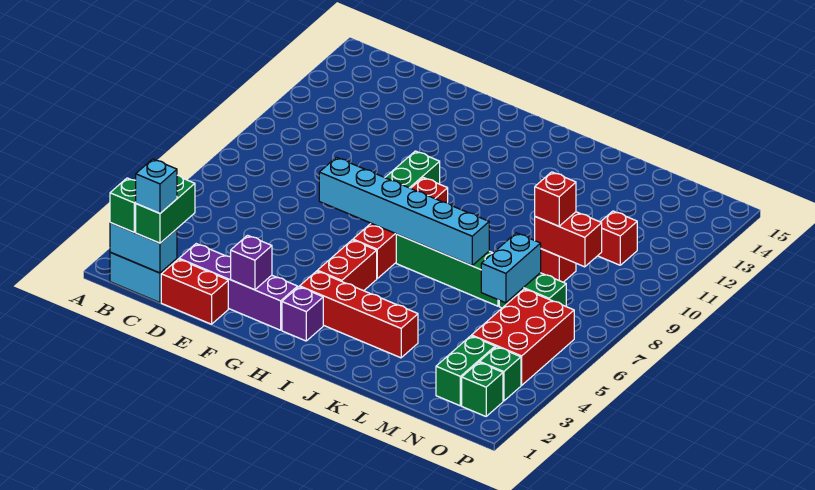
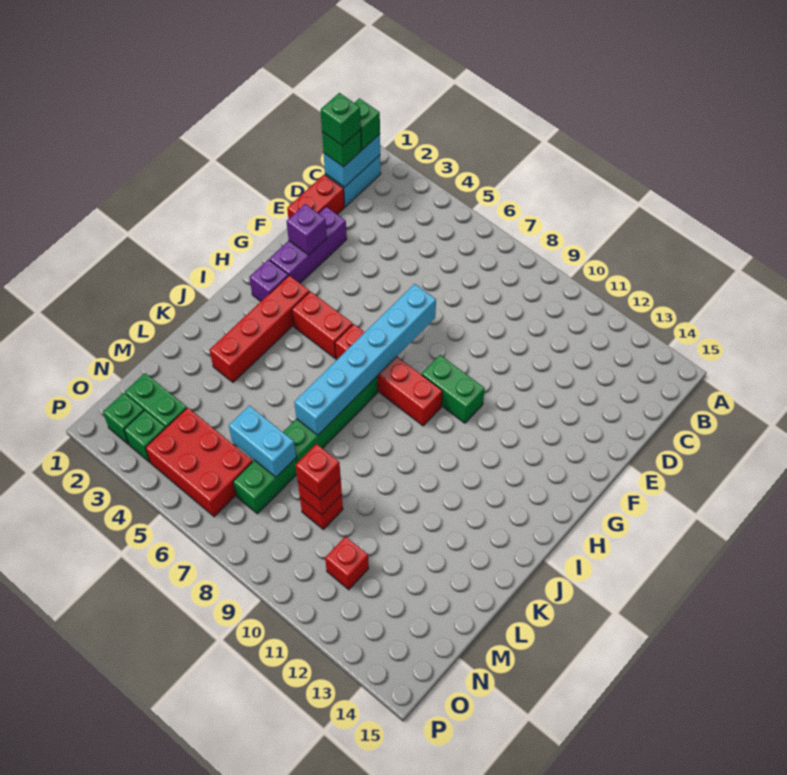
green 1x2 brick [136,175,195,243] -> green 1x1 brick [322,130,361,167]
cyan 1x1 brick [136,159,177,213] -> green 1x1 brick [321,93,361,146]
purple 1x4 brick [179,244,298,330] -> purple 1x3 brick [269,207,347,283]
red 1x2 brick [535,212,602,267] -> red 1x1 brick [298,479,342,515]

